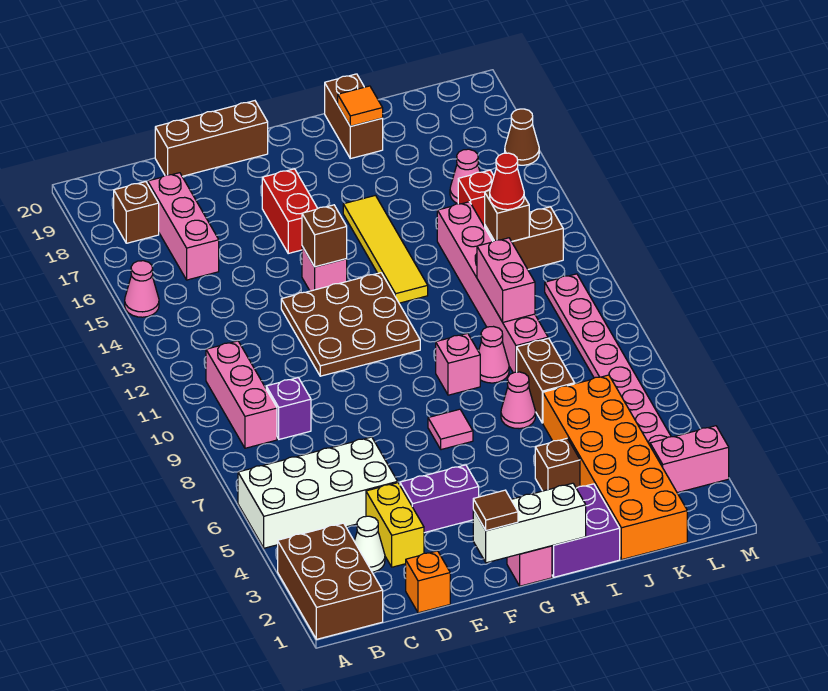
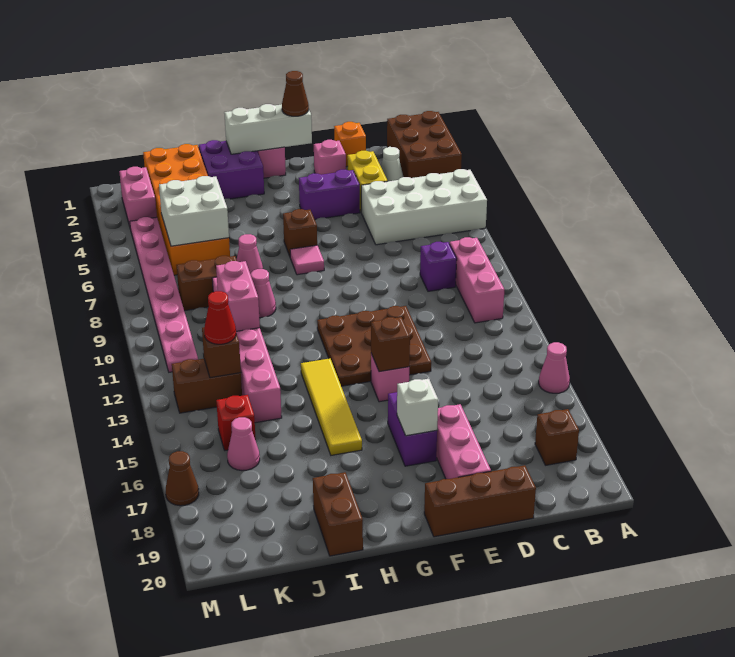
pink 1x3 brick [148,173,219,280] -> pink 1x3 brick moved to [436,404,491,479]
brown 1x1 tile [473,490,518,531] -> brown 1x1 cone [282,71,309,116]
red 1x2 brick [262,169,318,253] -> purple 1x2 brick [388,392,437,466]
none -> white 1x1 brick [397,379,438,436]
pink 1x1 brick [436,333,480,395] -> pink 1x1 brick moved to [314,140,346,175]
brown 1x1 brick [535,438,580,491] -> brown 1x1 brick moved to [283,209,317,256]
orange 1x1 tile [338,86,383,126] -> none
none -> white 2x2 brick [159,176,229,246]
brown 1x2 brick [517,338,575,423] -> brown 1x2 brick turned to [177,256,237,311]
pink 1x2 brick [650,426,729,493] -> pink 1x2 brick turned to [119,167,157,226]

